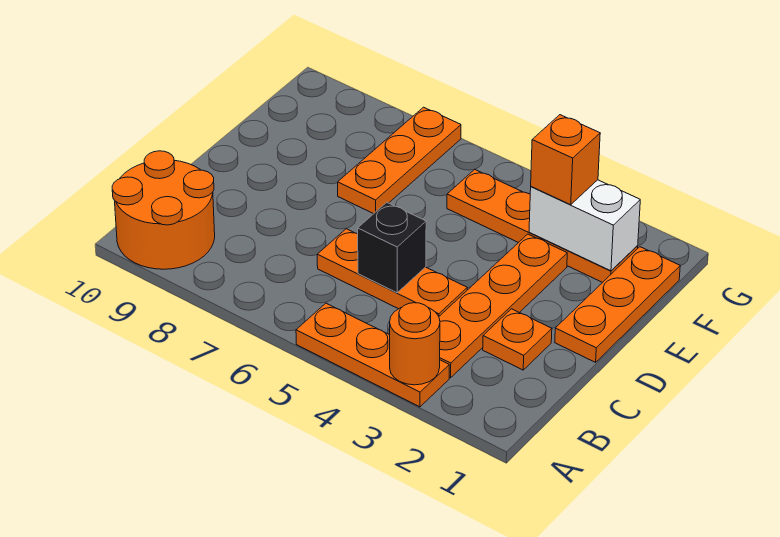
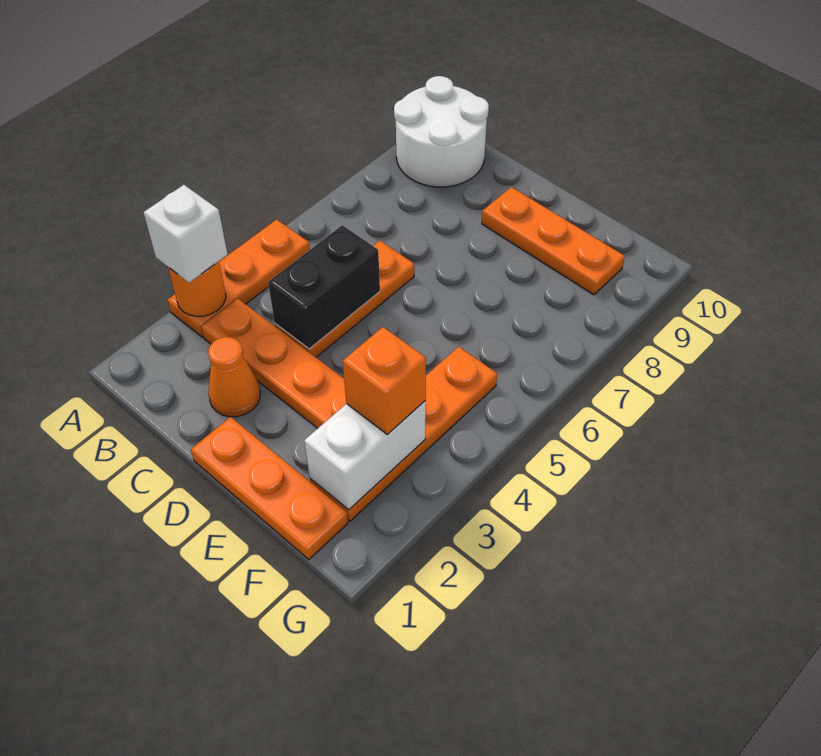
none -> white 1x1 brick [144,185,228,283]
orange 2x2 round brick [112,151,215,269] -> white 2x2 round brick [394,76,489,187]
orange 1x1 plate [483,309,552,370] -> orange 1x1 cone [208,337,260,417]
black 1x1 brick [358,202,426,293] -> black 1x2 brick [268,225,380,349]
orange 1x3 plate [338,107,461,214] -> orange 1x3 plate moved to [482,187,625,295]

